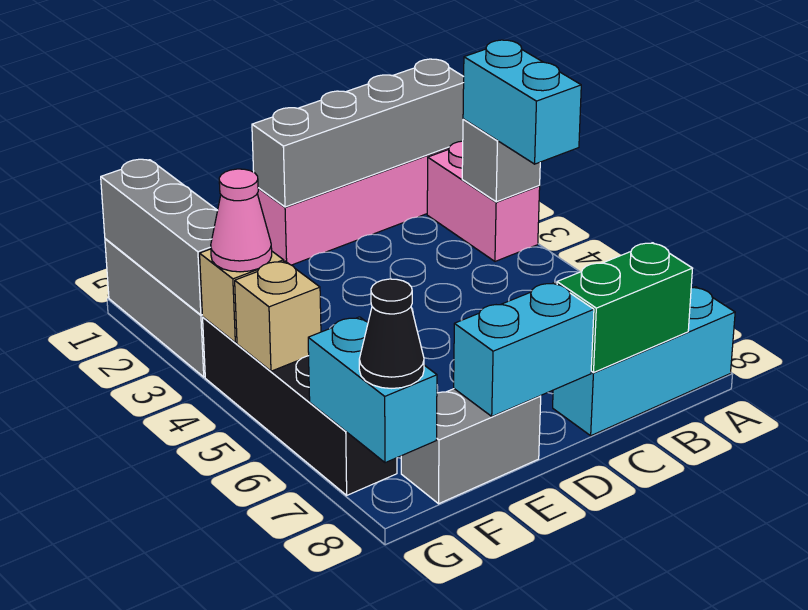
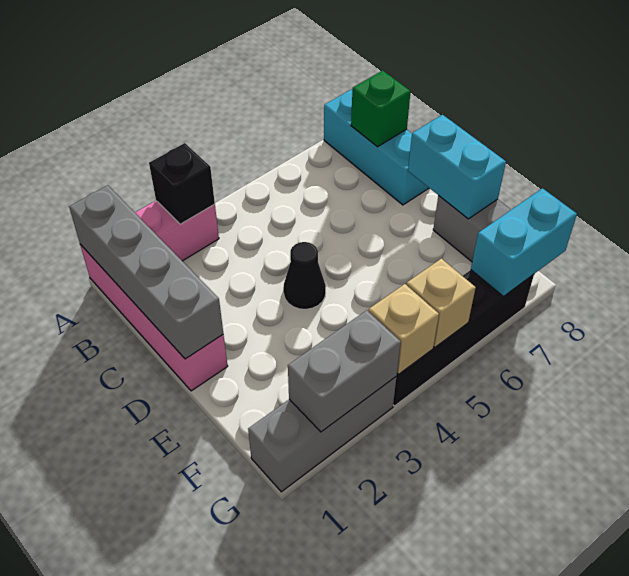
grey 1x1 brick [462,119,540,202] -> black 1x1 brick [149,143,215,224]
cyan 1x2 brick [463,40,581,164] -> none
green 1x2 brick [557,243,693,372] -> green 1x1 brick [351,71,411,147]
grey 1x3 brick [101,159,218,315] -> grey 1x2 brick [288,310,401,432]
pink 1x1 cone [211,169,272,272] -> none
black 1x1 cone [359,279,424,388] -> black 1x1 cone moved to [283,242,326,309]

